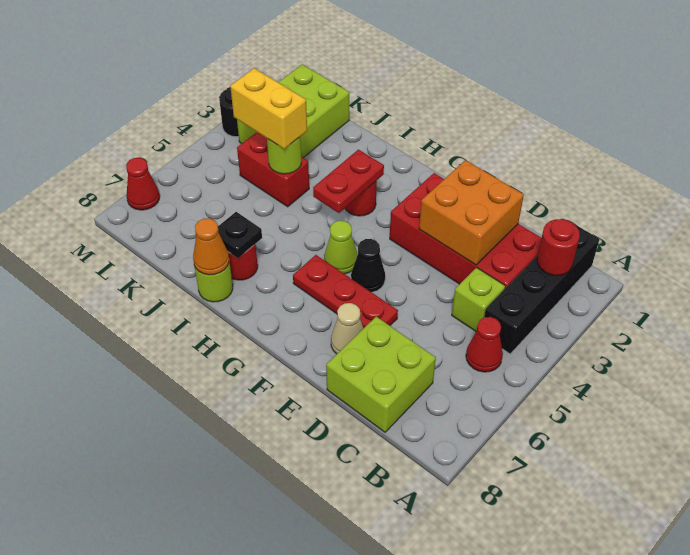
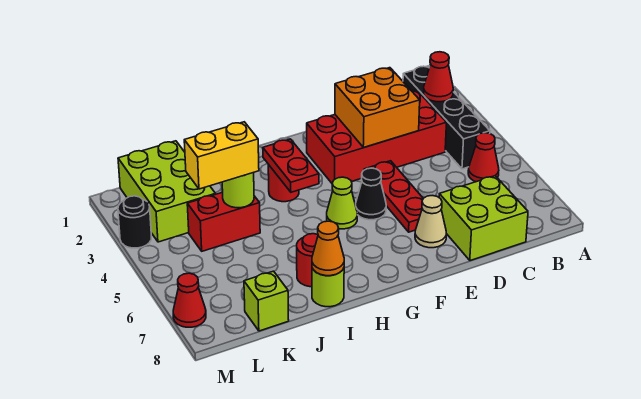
red 1x1 round brick [537,219,580,275] -> red 1x1 cone [424,52,453,102]
lime 1x1 brick [452,268,505,331] -> lime 1x1 brick moved to [244,271,289,331]
red 1x3 plate [293,255,398,328] -> red 1x3 plate turned to [364,161,423,232]
black 1x1 plate [218,212,262,258] -> none

